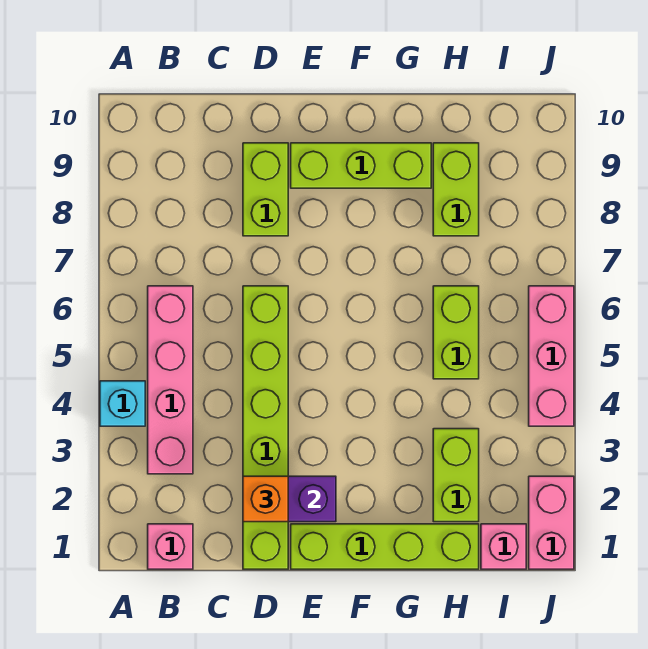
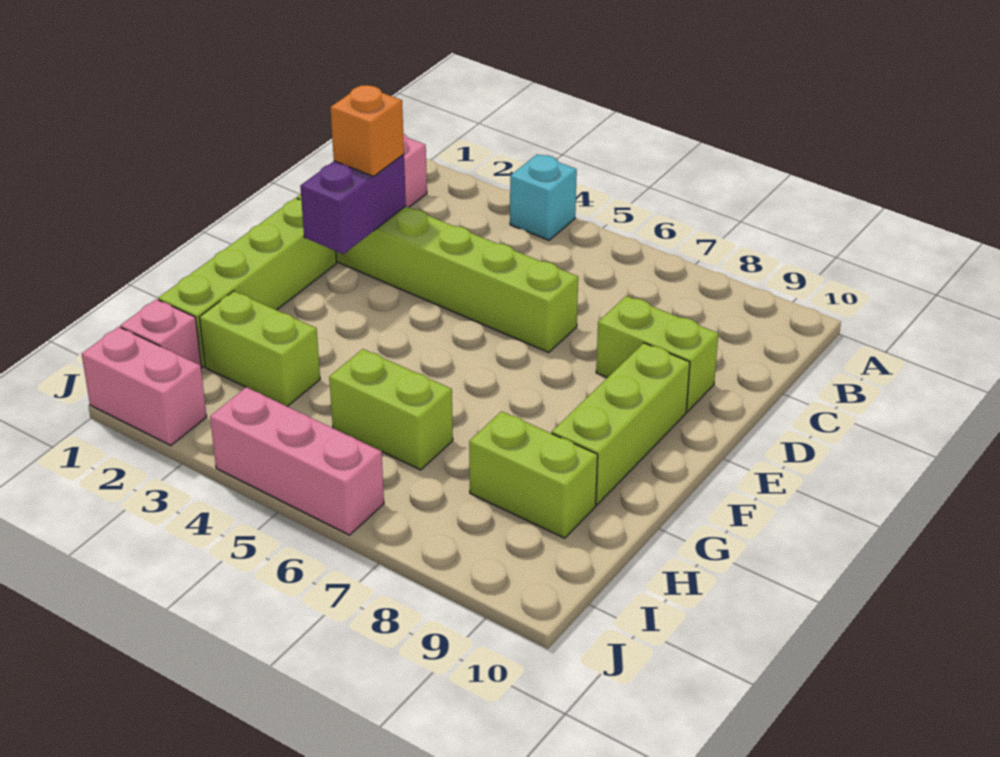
pink 1x4 brick [148,286,193,474] -> none

